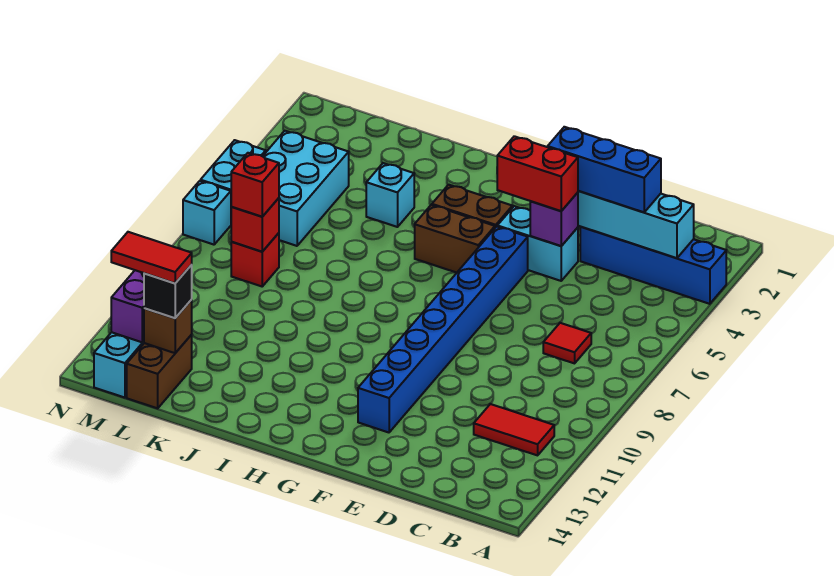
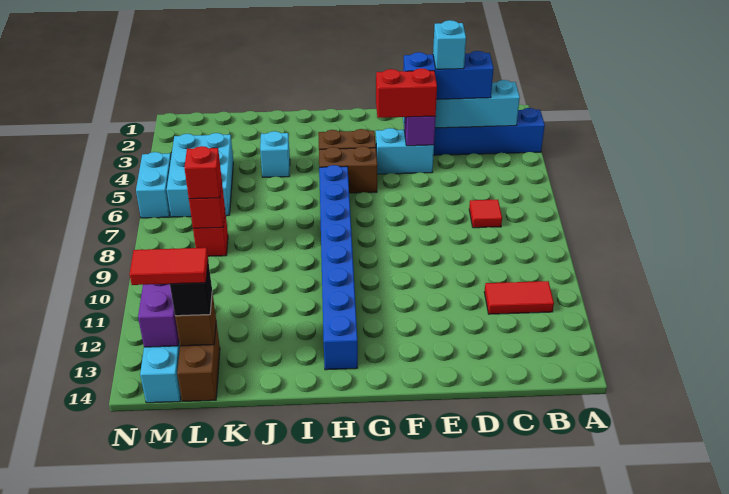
blue 1x8 brick [358,227,528,432] -> blue 1x8 brick moved to [319,165,358,370]
cyan 1x1 brick [183,181,231,245] -> cyan 1x1 brick moved to [433,20,466,69]

